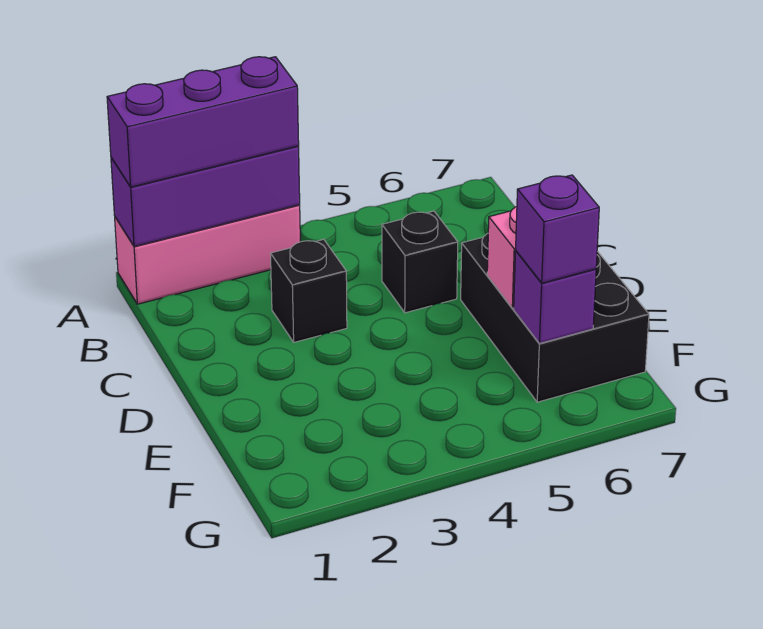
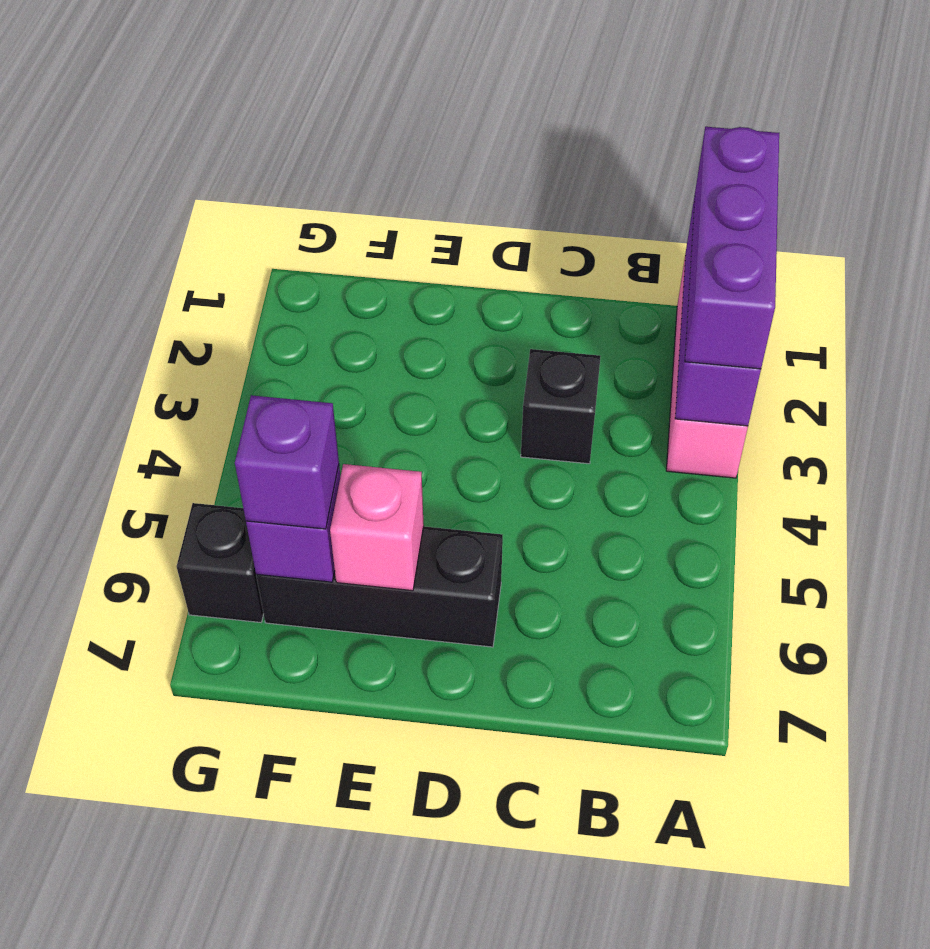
black 1x1 brick [382,211,458,313] -> black 1x1 brick moved to [177,503,264,622]
black 2x3 brick [461,233,649,402] -> black 1x3 brick [256,526,503,647]

